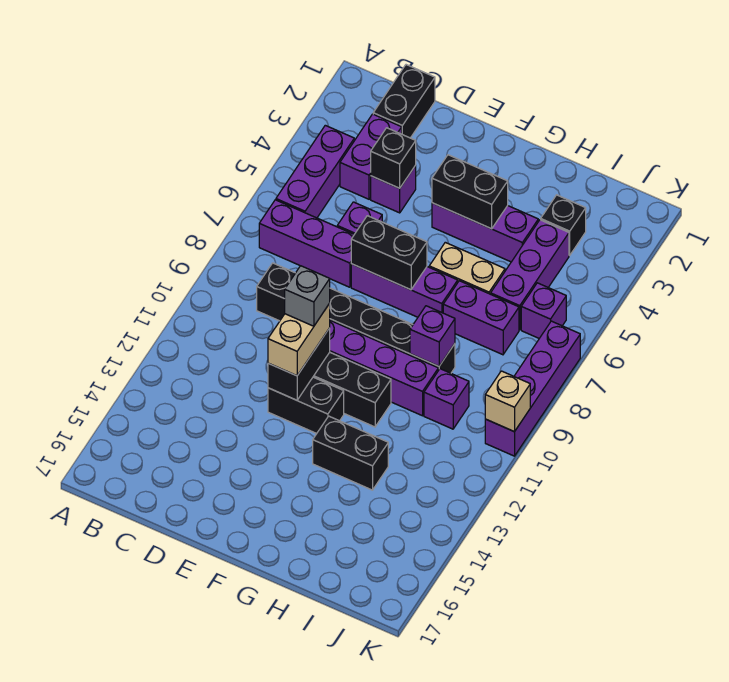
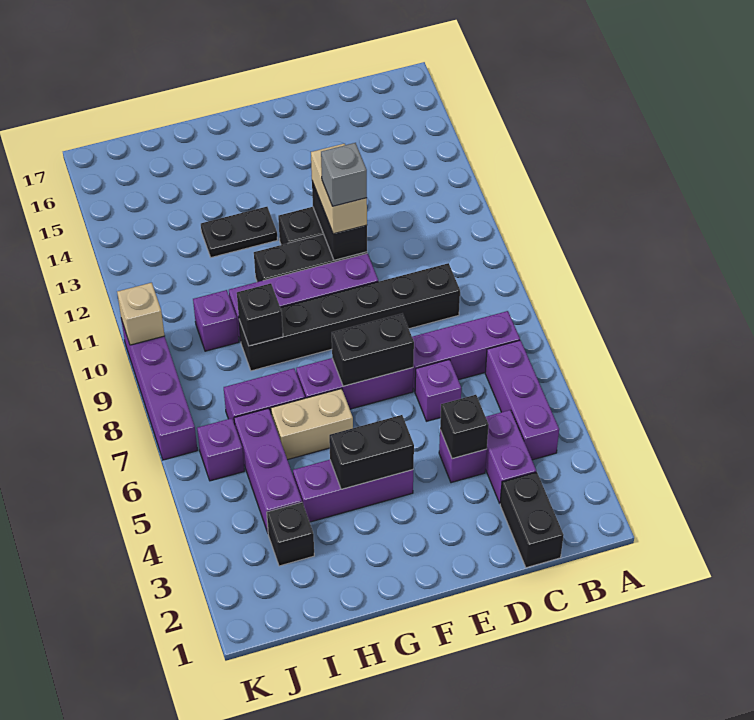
black 1x2 brick [313,416,388,490] -> black 1x2 plate [201,207,277,257]
purple 1x1 brick [410,306,455,366] -> black 1x1 brick [237,283,283,346]

